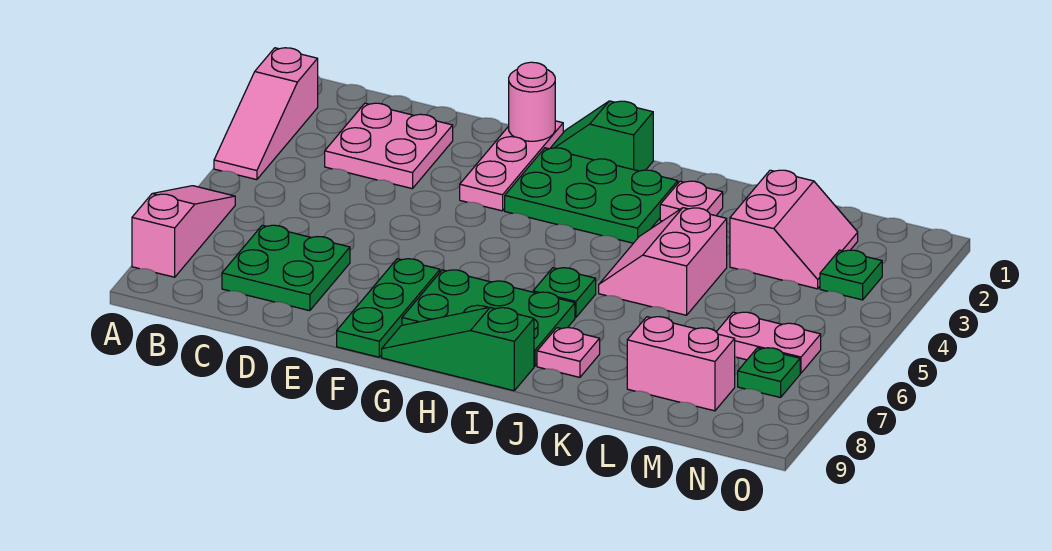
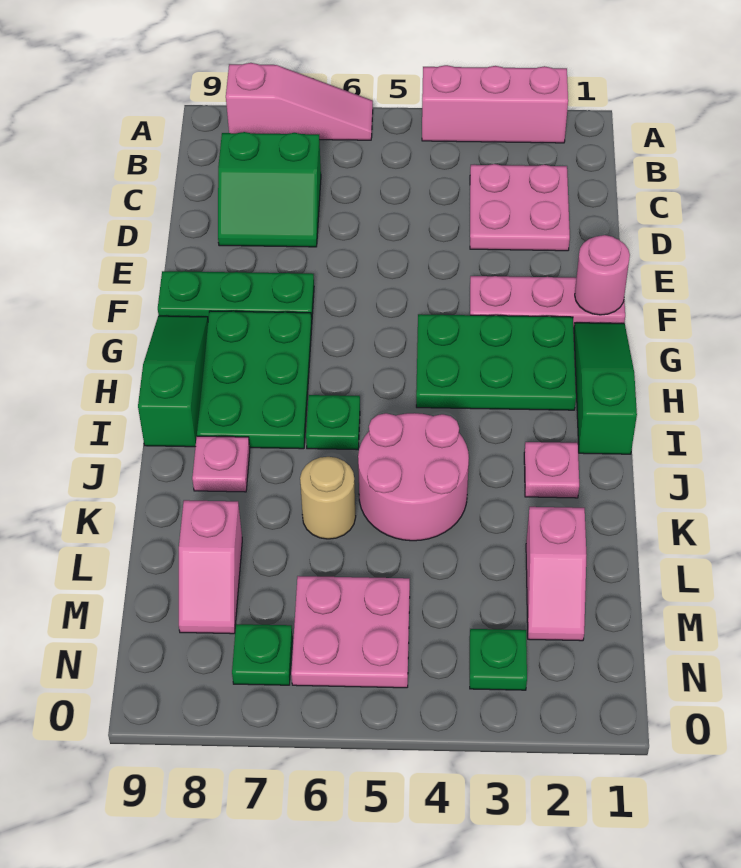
pink 1x3 slope [214,48,318,180] -> pink 1x3 brick [422,65,568,143]
green 2x2 plate [222,225,350,311] -> green 2x2 slope [218,132,321,247]
green 1x2 slope [550,101,653,171] -> green 1x3 slope [574,323,637,454]
green 2x3 plate [505,148,678,243] -> green 2x3 plate turned to [416,314,576,410]
pink 2x2 slope [599,208,727,315] -> pink 2x2 round brick [358,413,469,541]
none -> tan 1x1 round brick [300,457,356,539]
pink 2x2 slope [730,170,858,289] -> pink 1x2 slope [526,507,586,641]
pink 1x2 brick [627,317,735,411] -> pink 1x2 slope [179,500,242,634]
pink 1x2 plate [717,312,821,373] -> pink 2x2 plate [291,576,410,688]

